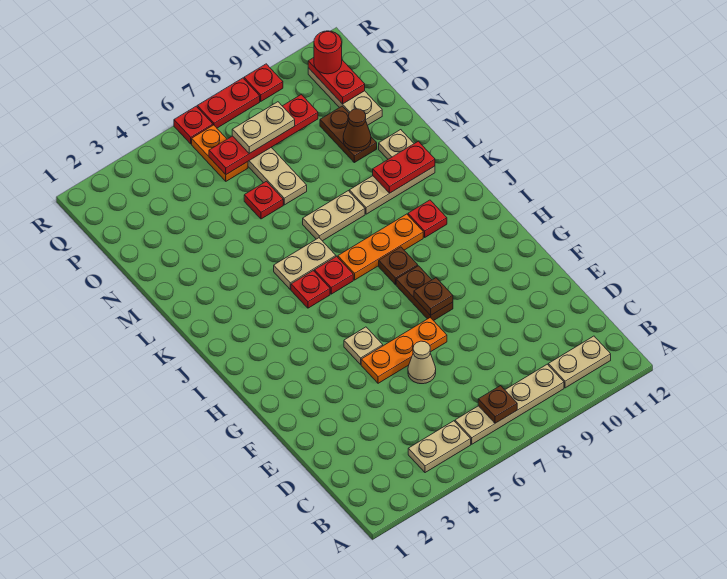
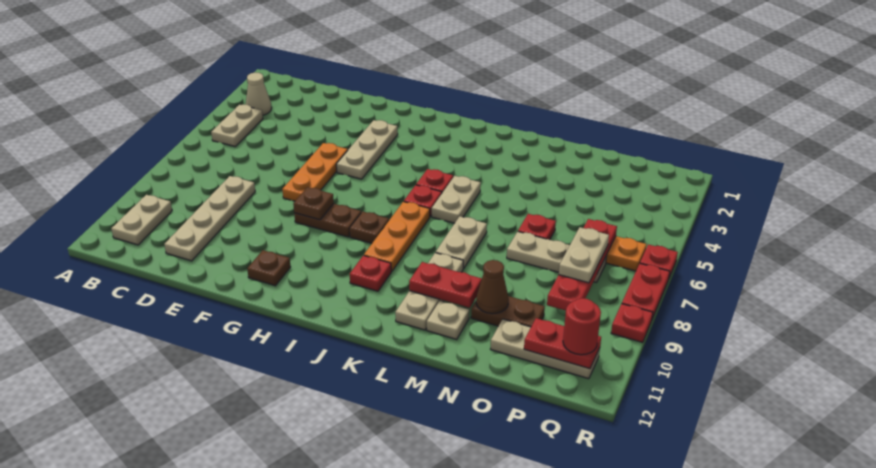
tan 1x4 plate [455,364,564,444] -> tan 1x4 plate moved to [164,176,255,261]
brown 1x1 plate [478,386,517,423] -> brown 1x1 plate moved to [247,250,291,286]
tan 1x1 cone [408,341,436,384] -> tan 1x1 cone moved to [246,72,272,115]
tan 1x1 plate [344,327,383,364] -> tan 1x3 plate [336,120,398,179]
red 1x2 plate [373,141,435,193] -> red 1x2 plate turned to [409,262,482,308]

